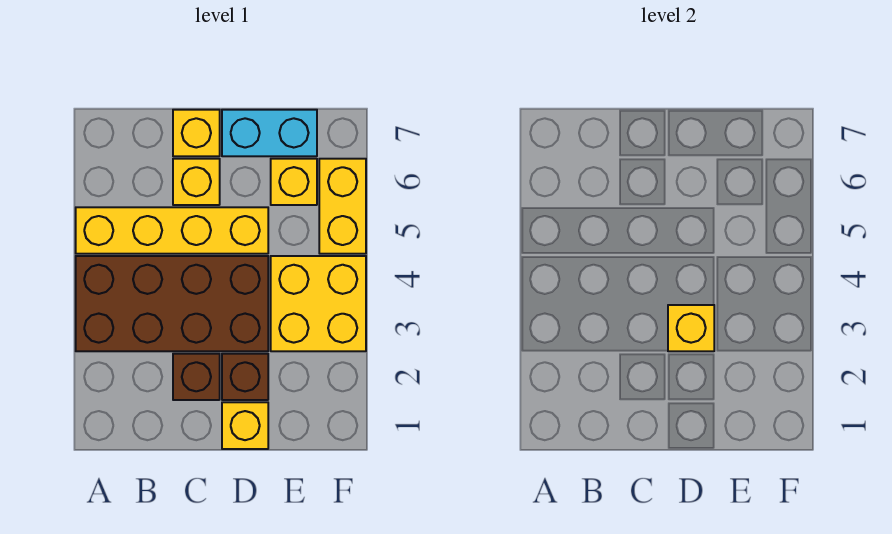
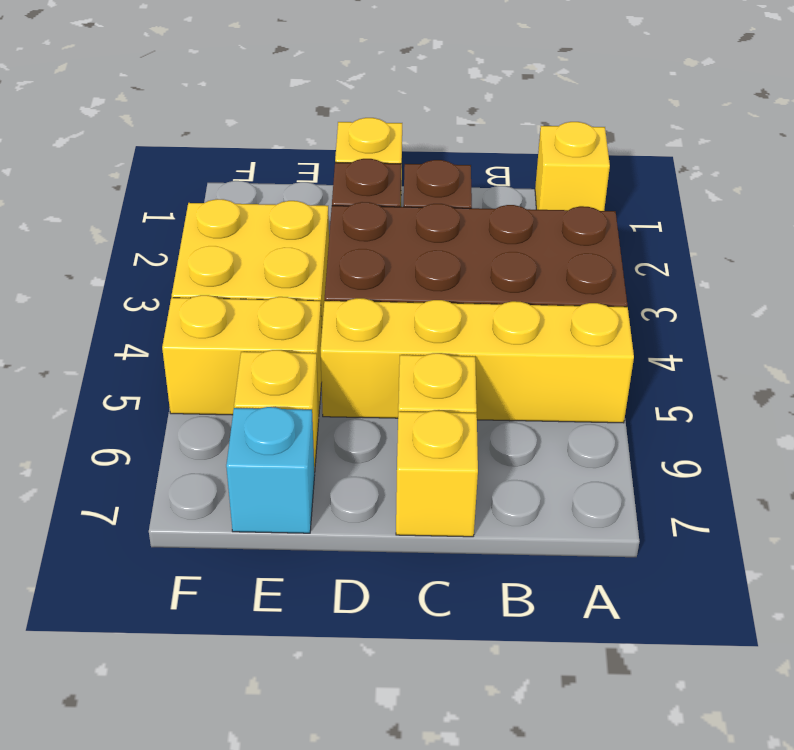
yellow 1x1 brick [668,305,714,351] -> yellow 1x1 brick moved to [535,122,610,211]
cyan 1x2 brick [222,110,317,156] -> cyan 1x1 brick [226,407,315,533]
yellow 1x2 brick [319,159,366,254] -> yellow 1x2 brick turned to [162,295,322,415]

